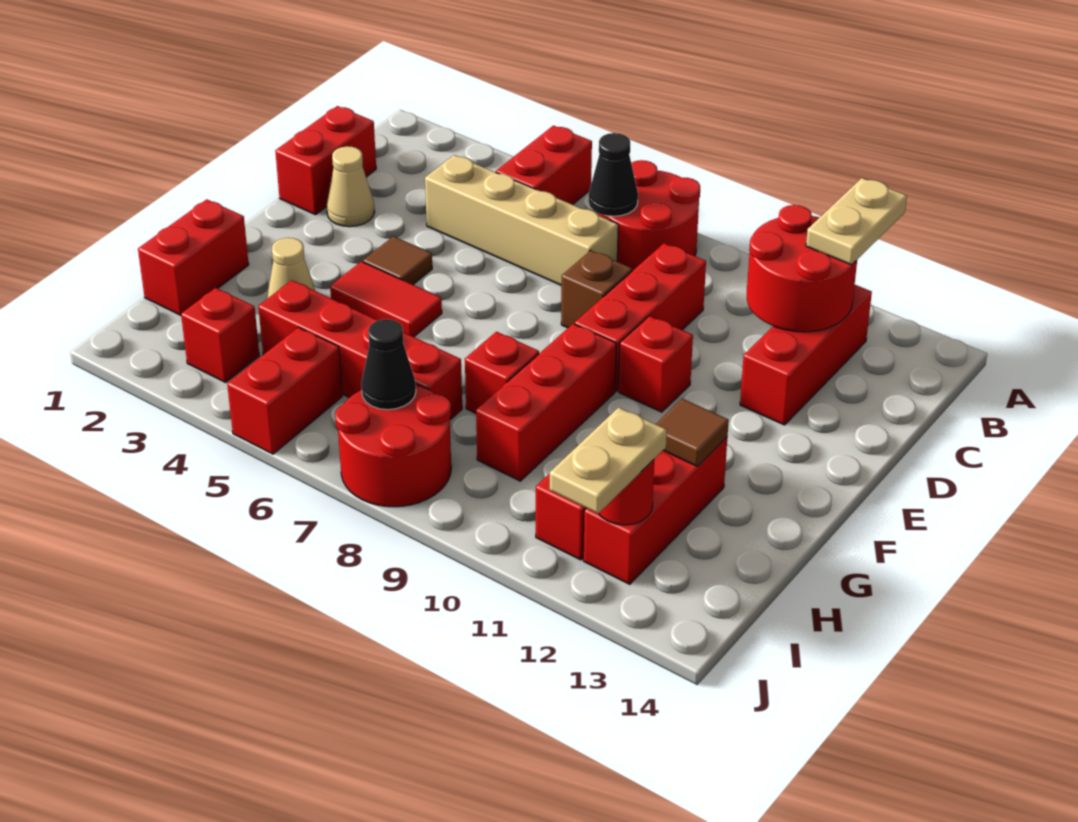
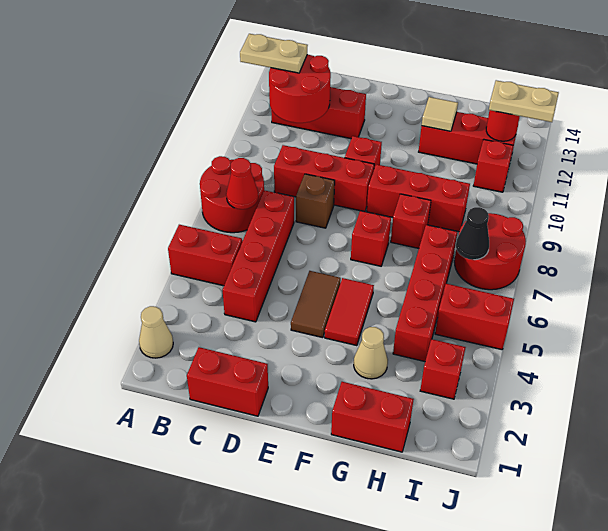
black 1x1 cone [589,133,638,216] -> red 1x1 cone [226,158,258,209]
tan 1x4 brick [425,155,618,285] -> red 1x4 brick [222,190,294,322]
tan 1x1 cone [327,146,375,227] -> tan 1x1 cone moved to [139,306,173,358]
brown 1x1 tile [363,236,432,285] -> brown 1x2 tile [291,271,341,338]
none -> red 1x1 brick [351,211,391,266]
brown 1x1 tile [656,399,729,466] -> tan 1x1 tile [422,97,458,131]

